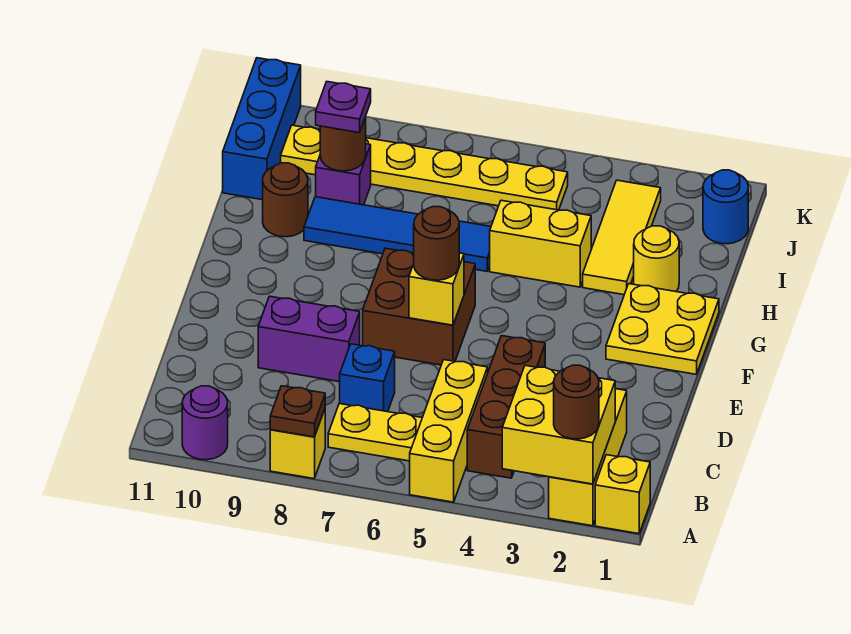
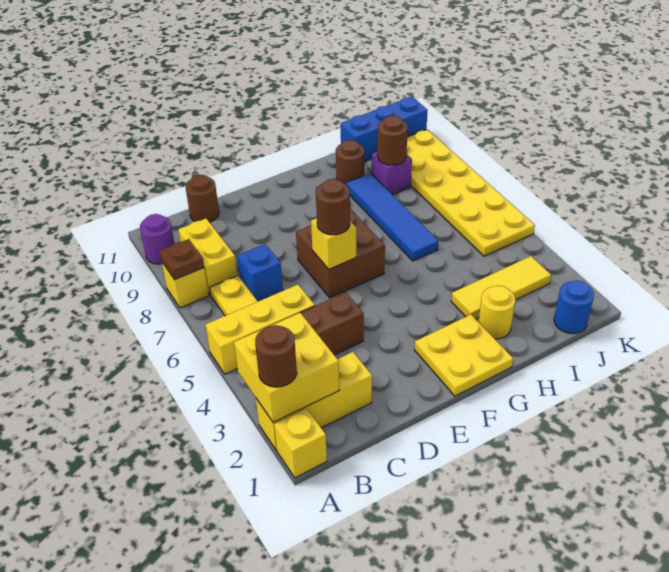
none -> brown 1x1 round brick [186,175,219,222]
purple 1x2 brick [258,296,360,382] -> none
yellow 1x2 brick [490,200,591,287] -> yellow 1x2 brick moved to [178,219,237,295]
purple 1x1 plate [316,82,371,133] -> none
yellow 1x6 plate [281,125,568,210] -> yellow 2x6 plate [407,129,535,256]

